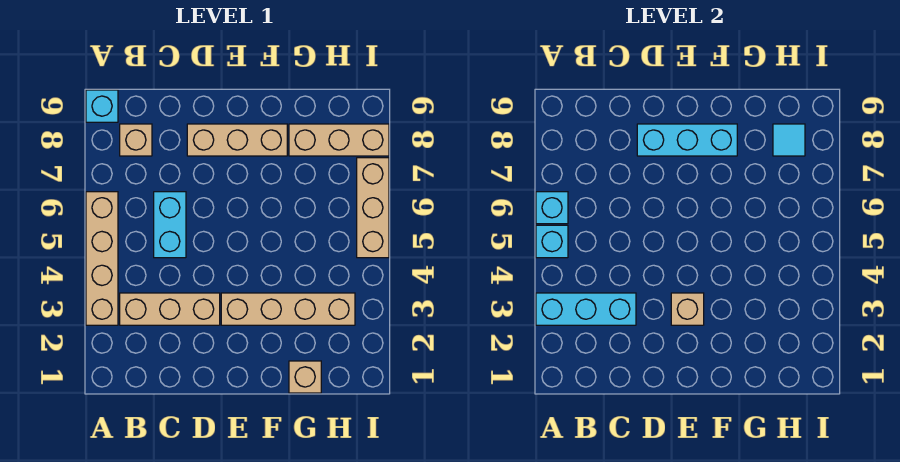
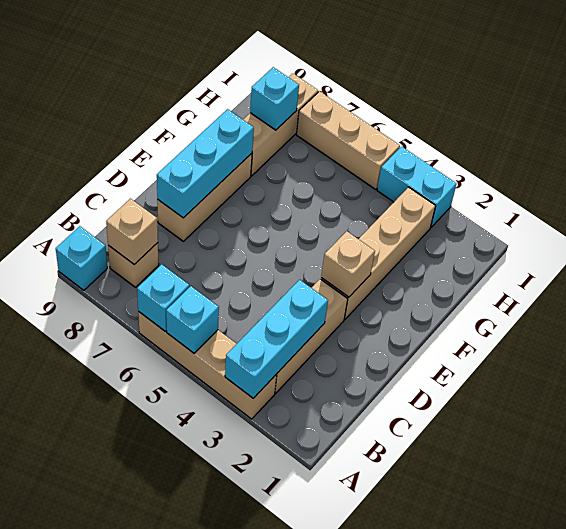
cyan 1x2 brick [154,192,186,258] -> cyan 1x2 brick moved to [377,147,457,227]
tan 1x1 brick [289,361,321,393] -> tan 1x1 brick moved to [106,199,158,264]
cyan 1x1 tile [773,124,805,156] -> cyan 1x1 brick [250,67,299,130]

